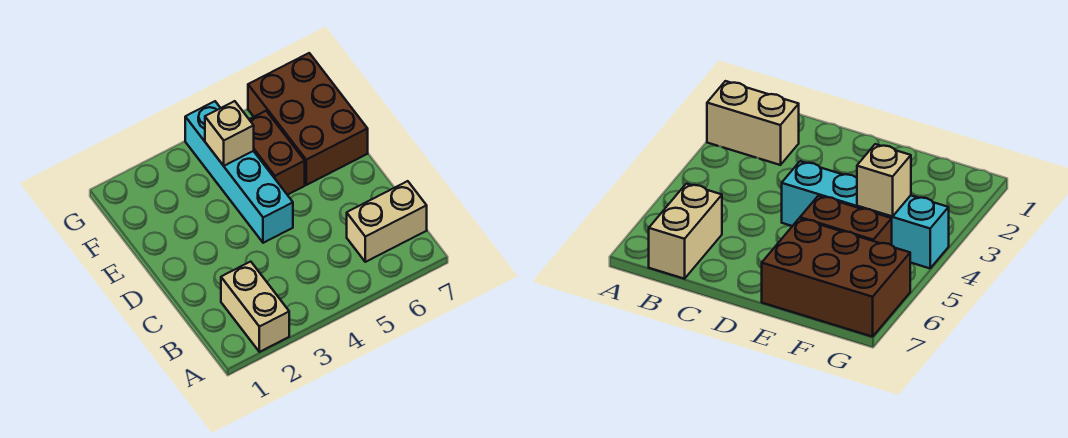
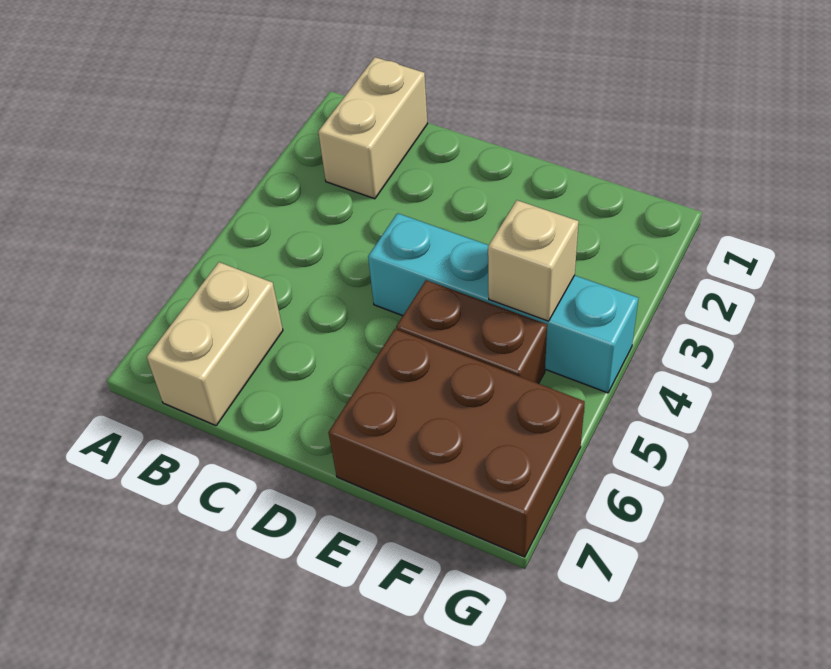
tan 1x2 brick [221,262,289,352] -> tan 1x2 brick turned to [318,57,427,199]

